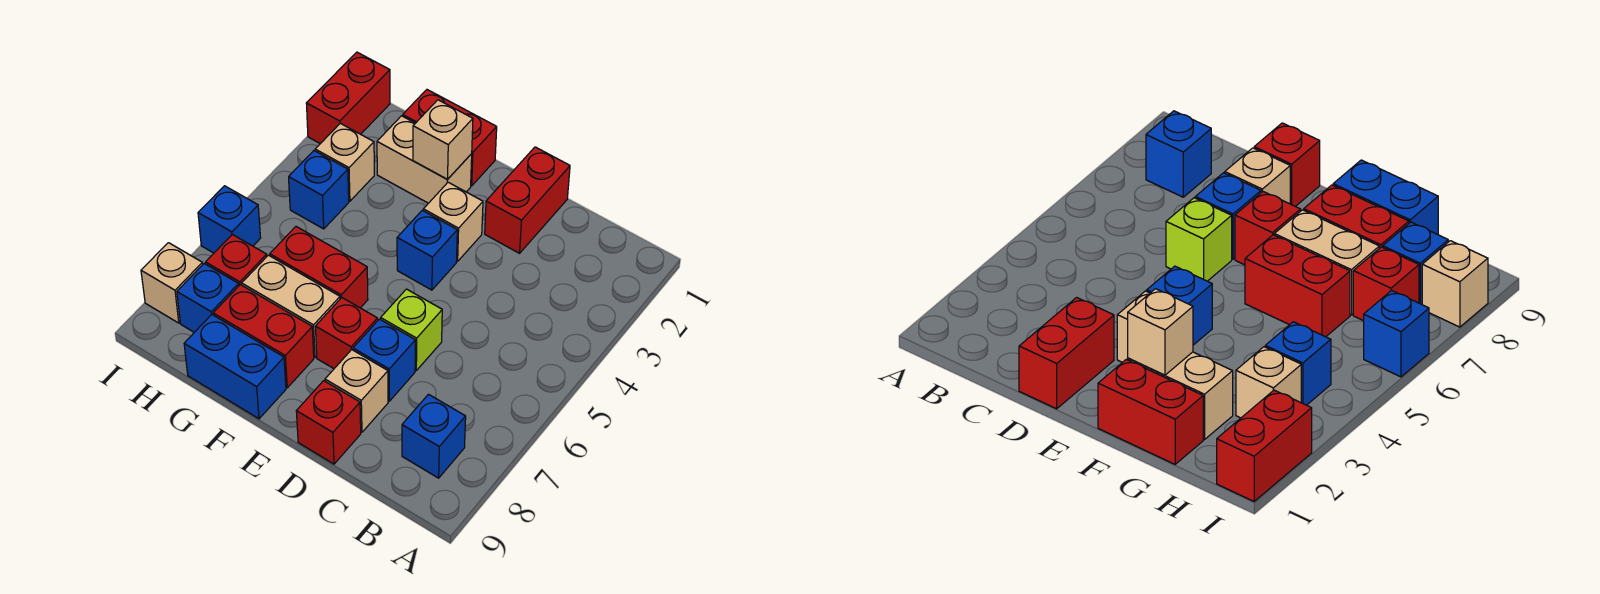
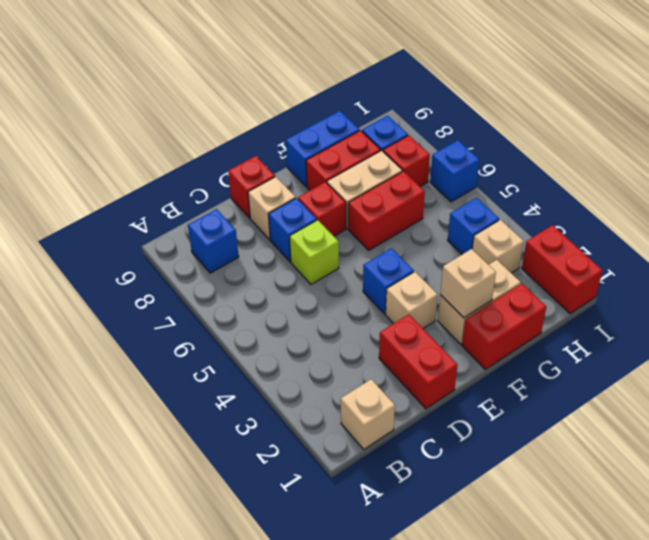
tan 1x1 brick [141,243,203,323] -> tan 1x1 brick moved to [341,379,395,449]

